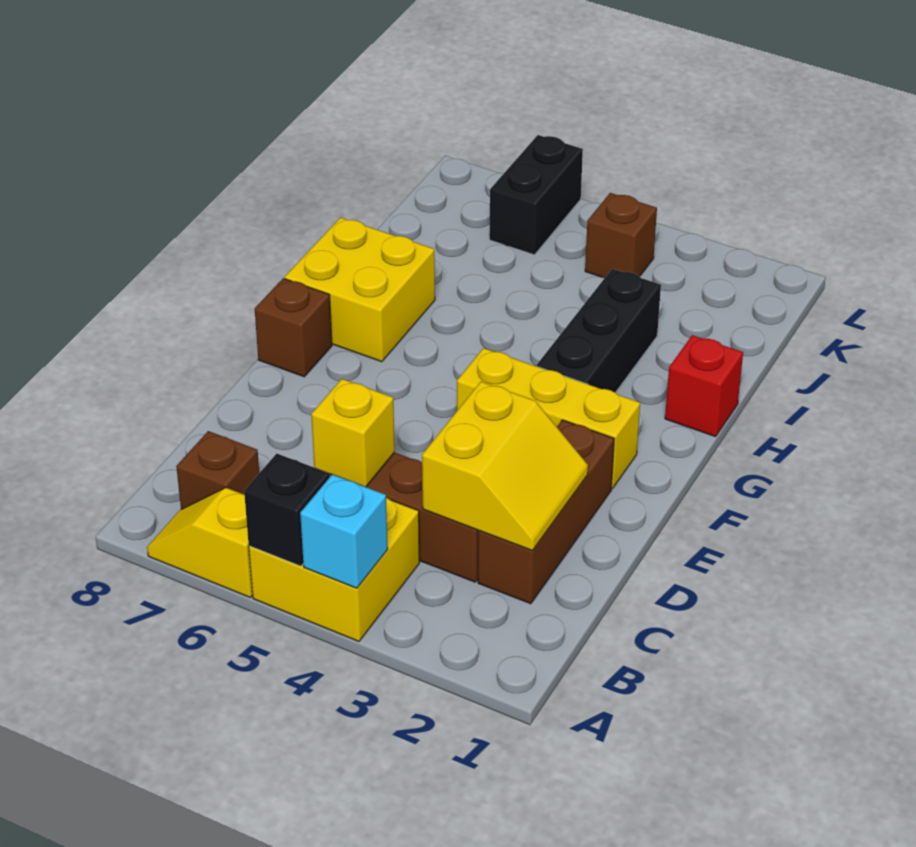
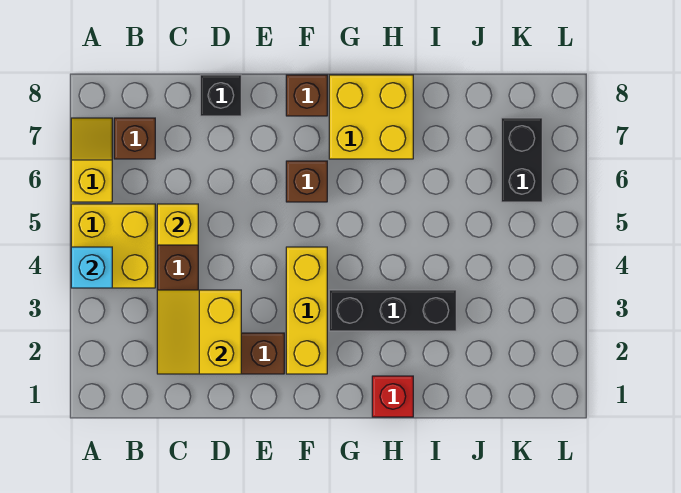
black 1x1 brick [244,454,330,566] -> black 1x1 brick moved to [200,75,241,116]
yellow 2x2 slope [422,382,588,551] -> yellow 2x2 slope turned to [157,290,241,374]
brown 1x1 brick [585,193,657,278] -> brown 1x1 brick moved to [286,161,327,202]
black 1x2 brick [489,135,583,255] -> black 1x2 brick turned to [501,118,542,202]

